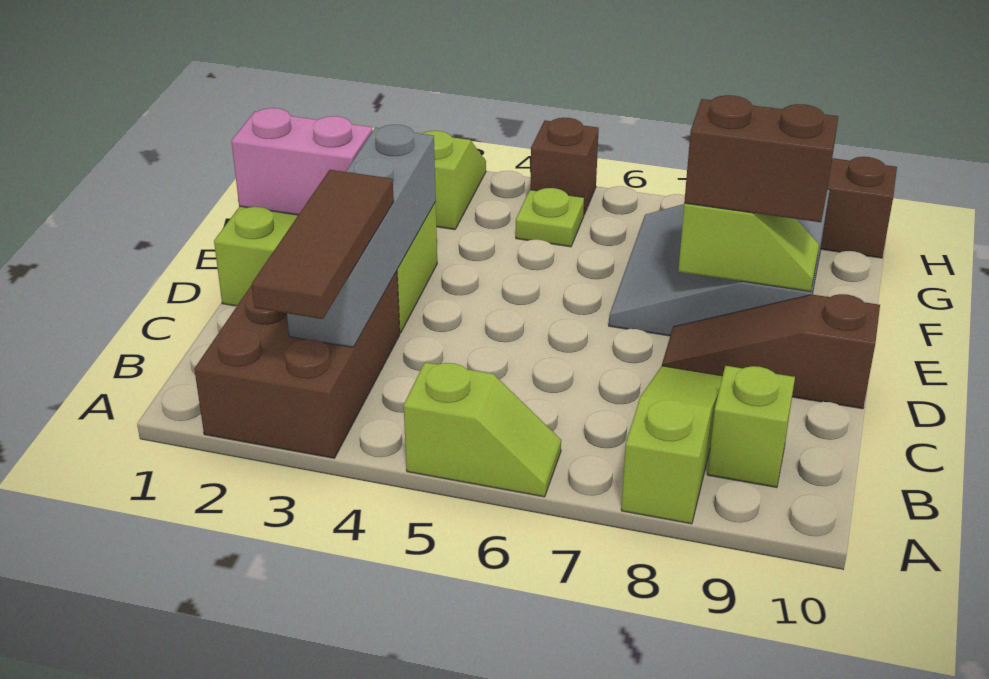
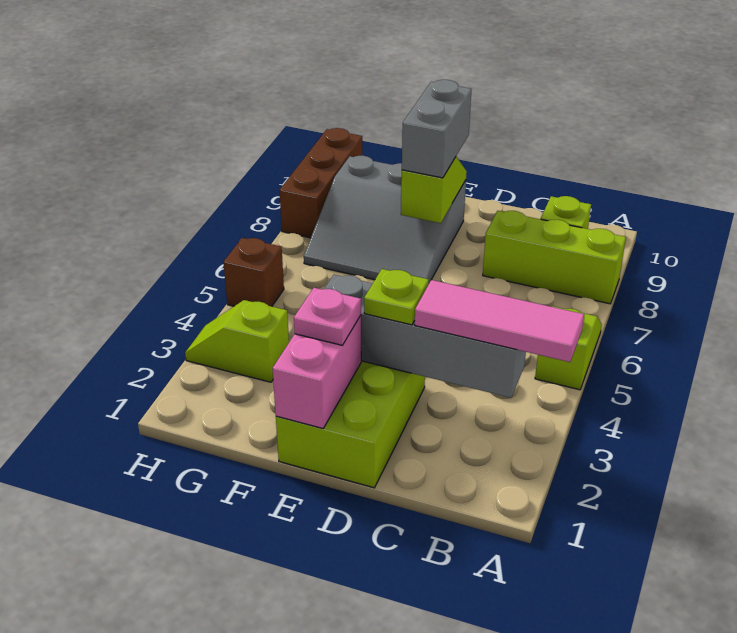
brown 2x3 brick [194,271,400,458] -> none
brown 1x3 tile [252,170,394,319] -> pink 1x3 tile [415,280,584,362]
lime 1x3 slope [621,366,723,524] -> lime 1x3 brick [483,211,626,304]
brown 1x3 slope [662,294,880,409] -> none
none -> pink 1x1 plate [294,288,361,345]
brown 1x2 brick [684,95,838,222] -> grey 1x2 brick [402,80,472,178]
lime 1x1 plate [516,188,584,247] -> lime 1x1 plate moved to [364,269,429,325]

